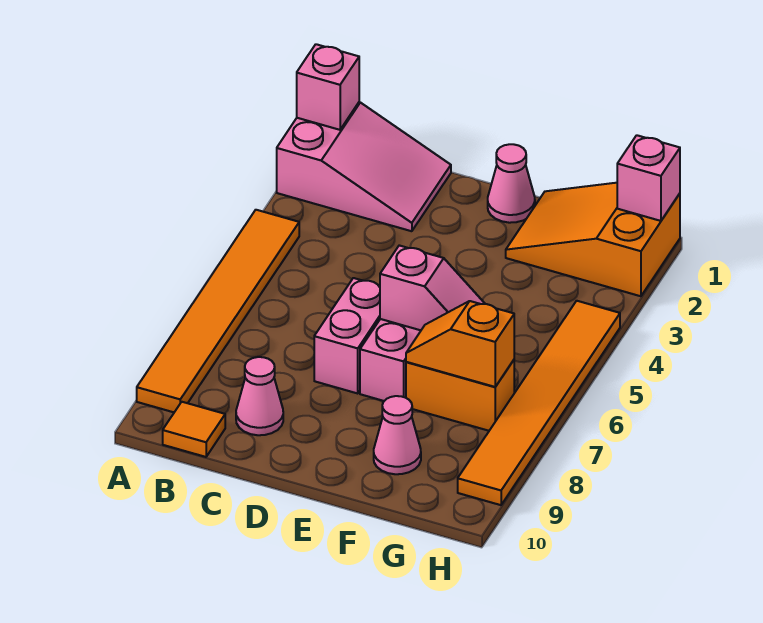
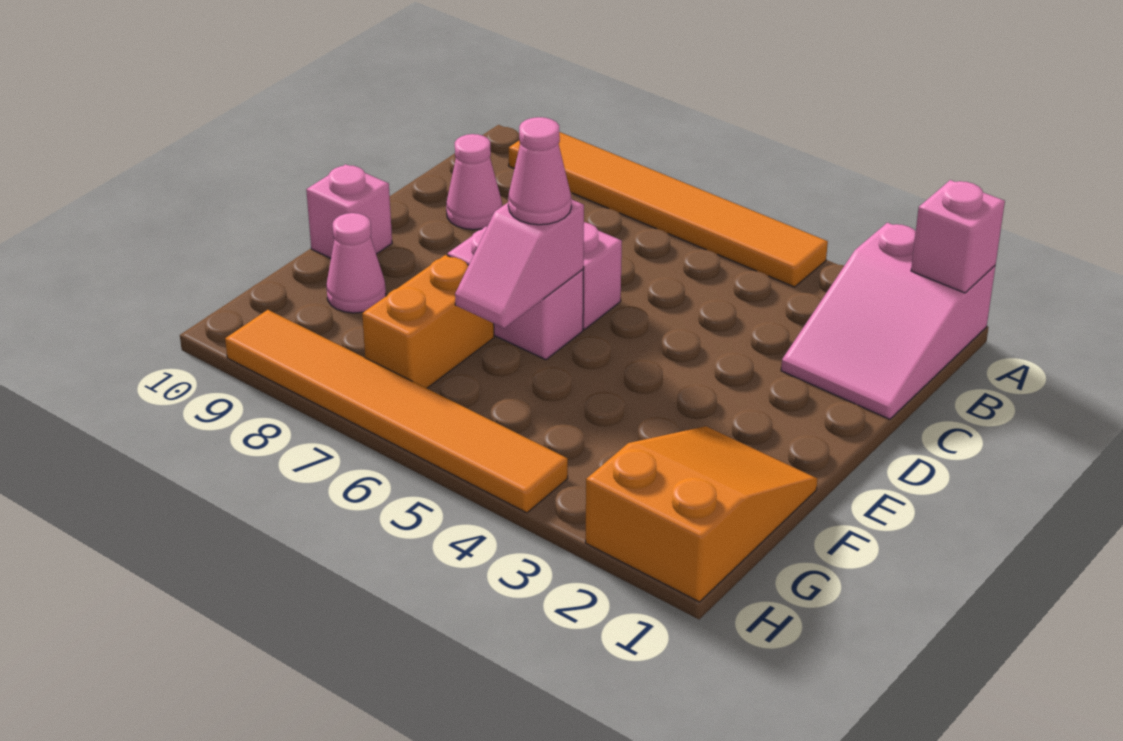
orange 1x1 tile [163,402,225,457] -> none
pink 1x1 cone [488,144,535,223] -> pink 1x1 cone moved to [508,117,571,225]
orange 1x2 slope [406,301,514,387] -> none
pink 1x1 brick [617,135,680,221] -> pink 1x1 brick moved to [306,164,392,258]

